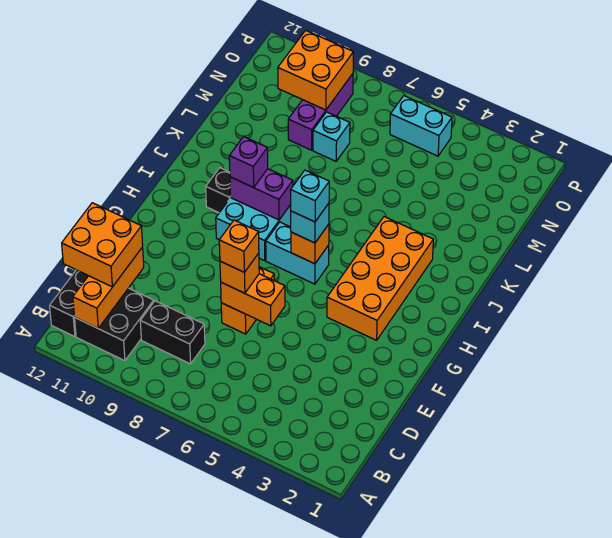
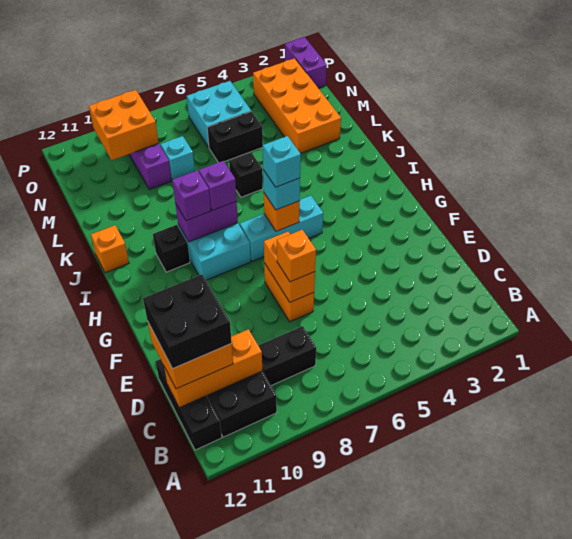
orange 1x3 brick [73,247,144,328] -> orange 1x3 brick turned to [164,329,262,408]
none -> black 2x2 brick [143,274,232,369]
orange 1x2 brick [221,274,285,326] -> orange 1x2 brick turned to [264,232,315,302]
orange 1x1 brick [219,220,259,272] -> orange 1x1 brick moved to [91,225,129,273]
orange 2x4 brick [327,217,433,340] -> orange 2x4 brick moved to [253,58,341,154]
cyan 1x2 brick [266,222,329,284] -> cyan 1x3 brick [240,196,323,261]
none -> purple 1x1 brick [199,161,237,211]
none -> black 1x1 brick [229,152,263,197]
none -> black 1x2 brick [207,111,263,163]
none -> purple 1x2 brick [285,37,327,88]
cyan 1x2 brick [390,96,452,156] -> cyan 2x2 brick [187,81,251,147]

